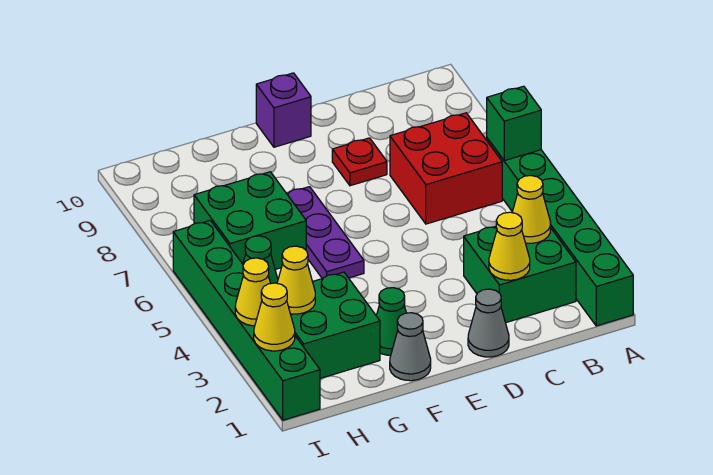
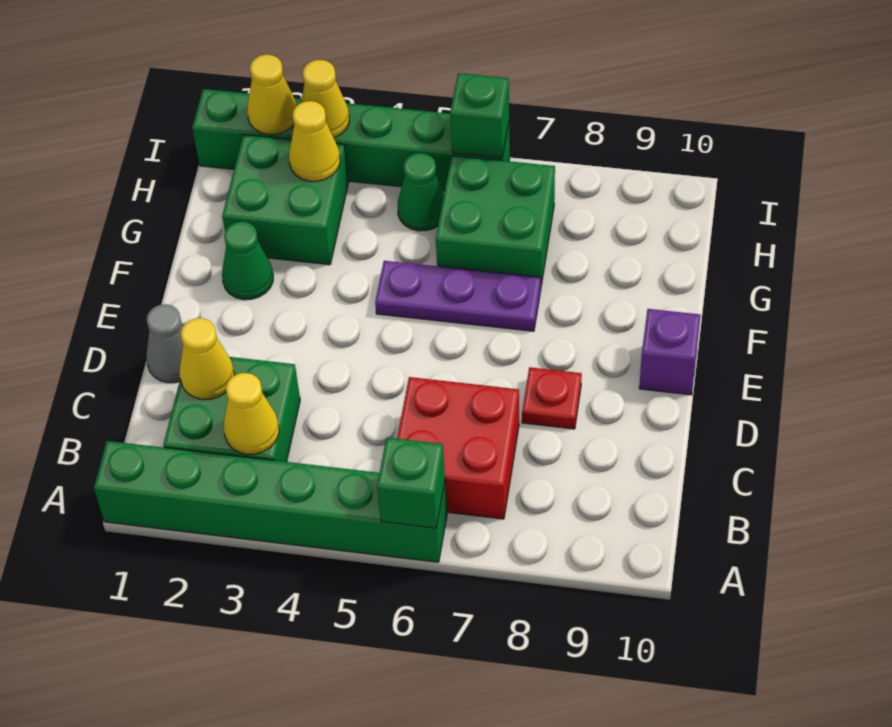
grey 1x1 cone [390,313,431,381] -> none
none -> green 1x1 brick [450,73,509,158]

